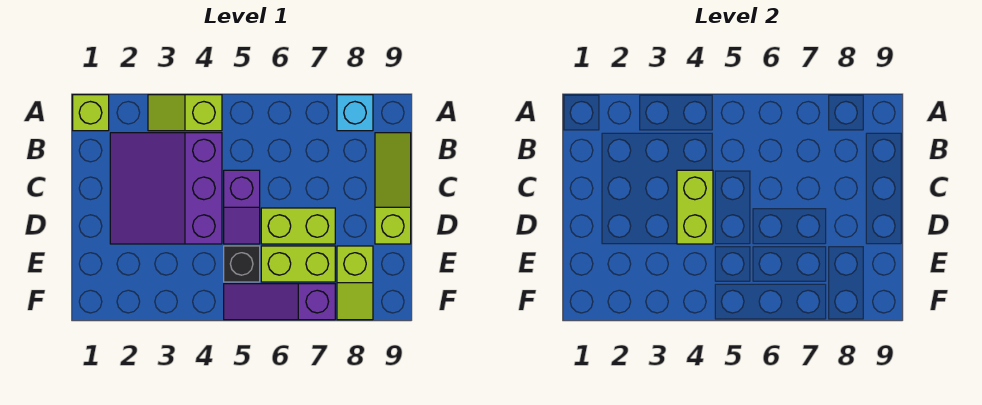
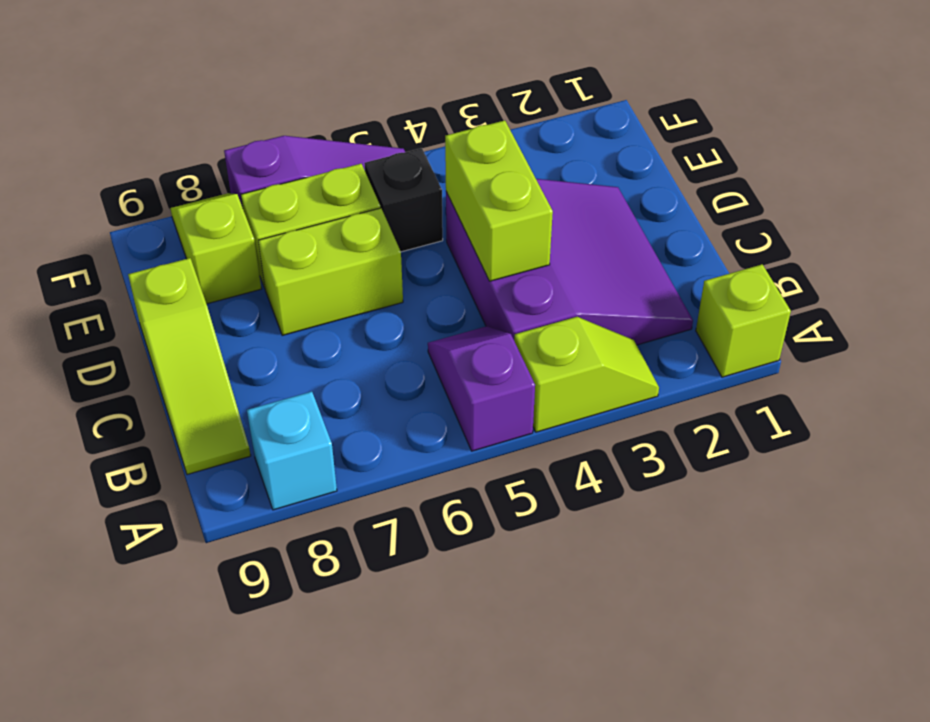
purple 1x2 slope [224,170,260,244] -> purple 1x2 slope moved to [428,326,535,451]

